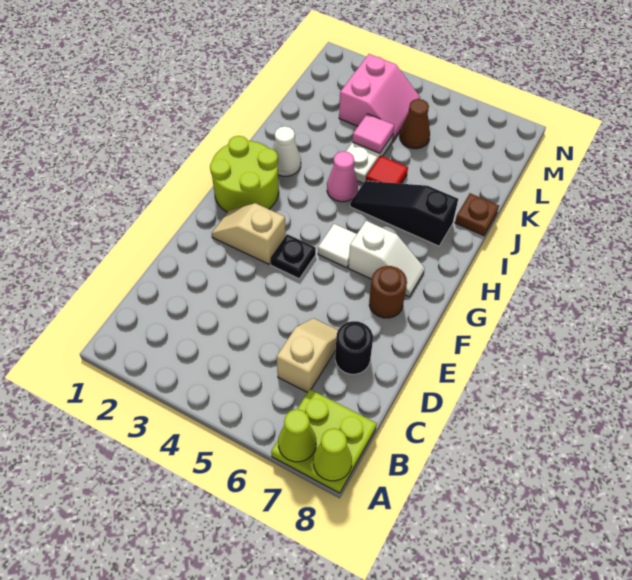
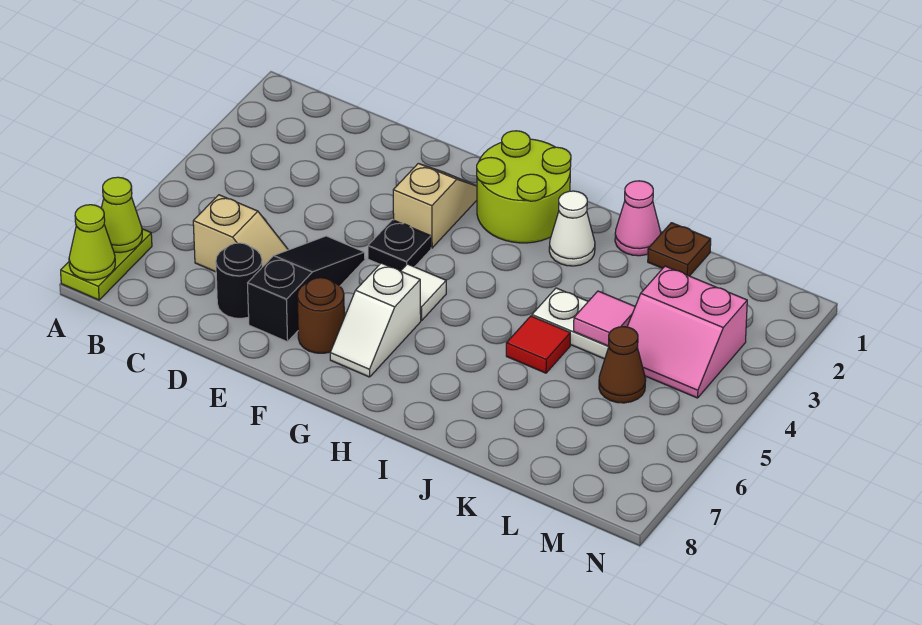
lime 2x2 plate [271,389,377,493] -> lime 1x2 plate [61,229,152,300]
pink 1x1 cone [327,151,358,202] -> pink 1x1 cone moved to [615,181,661,256]
black 1x3 slope [350,181,458,246] -> black 1x3 slope moved to [248,236,365,342]
brown 1x1 plate [455,193,499,236] -> brown 1x1 plate moved to [648,223,711,276]

